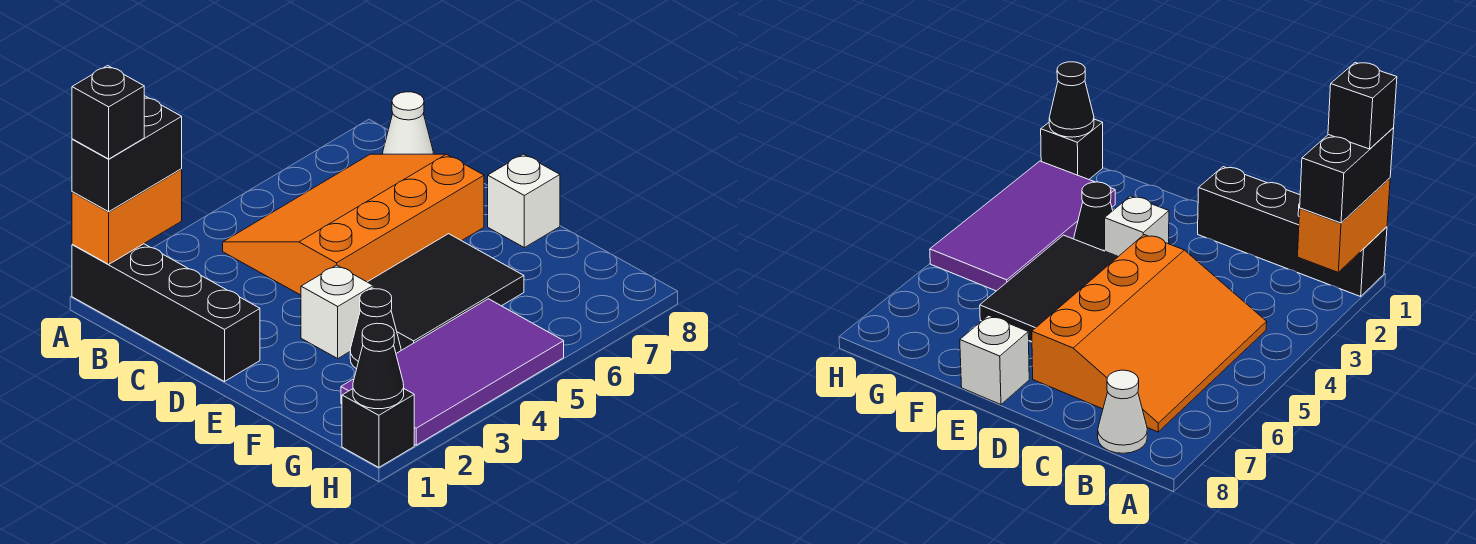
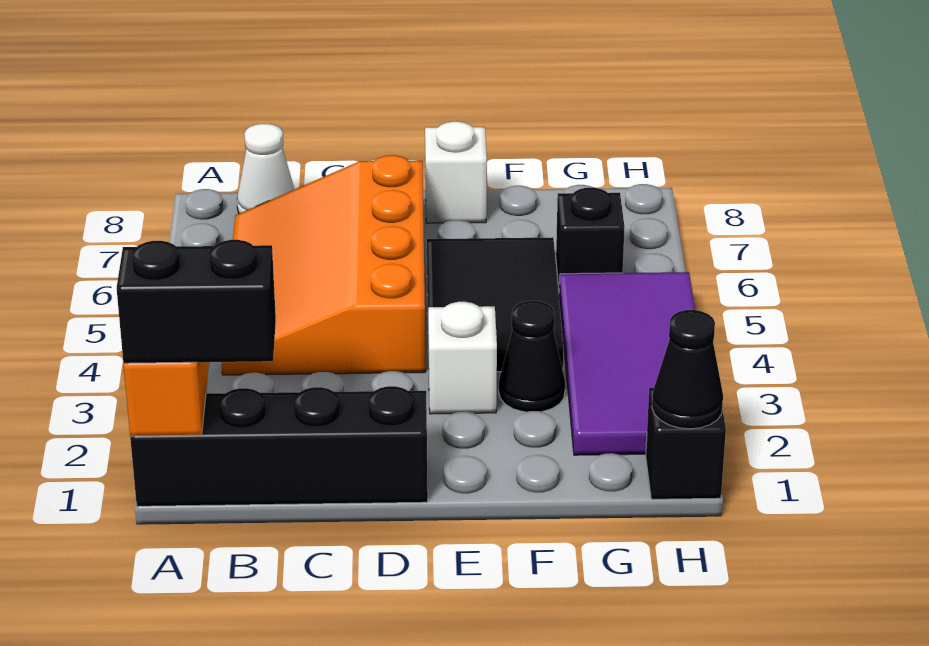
black 1x2 brick [72,96,182,212] -> black 1x2 brick turned to [117,240,276,363]
black 1x1 brick [72,66,144,159] -> black 1x1 brick moved to [556,188,625,289]

